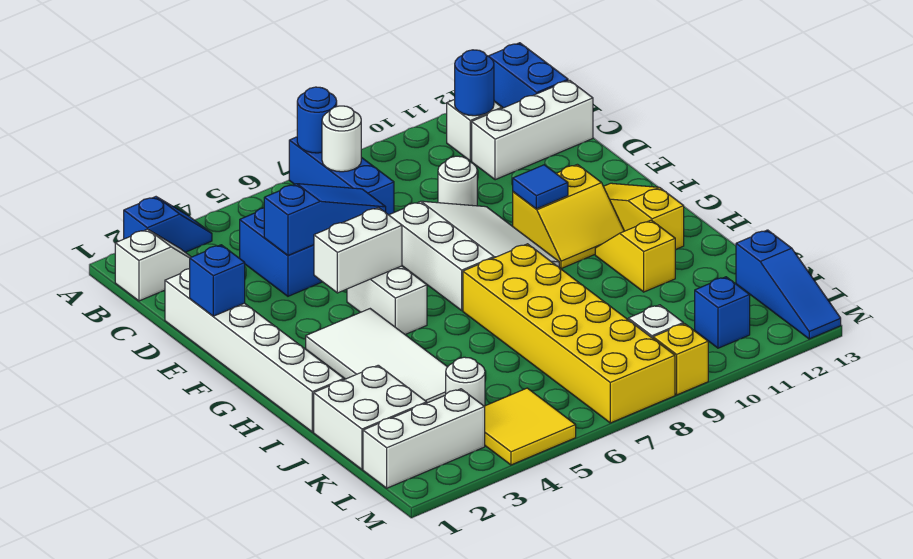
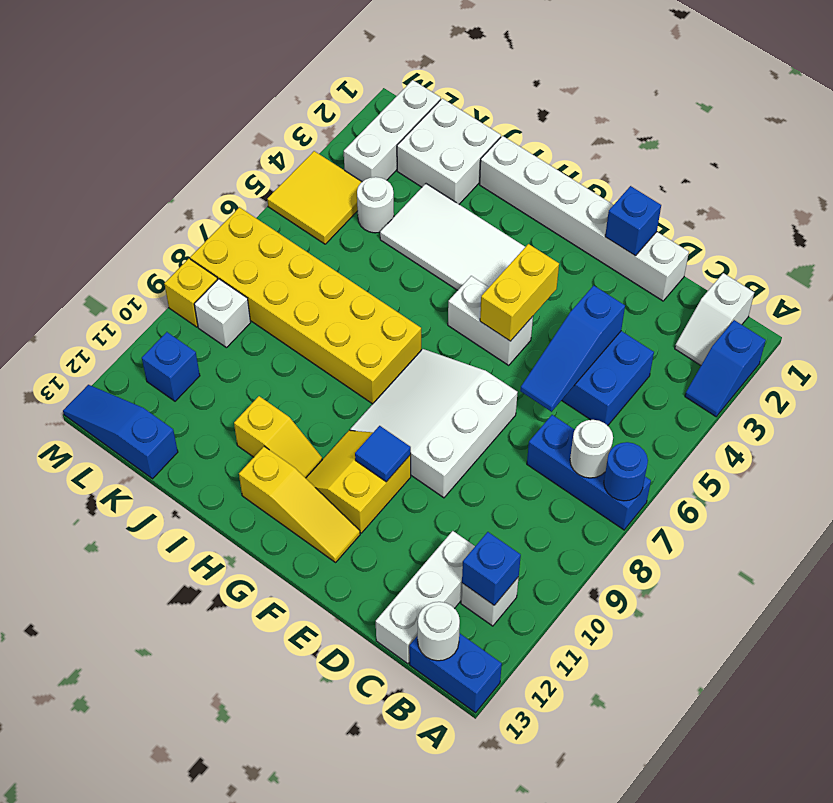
blue 1x1 round brick [455,50,494,116] -> blue 1x1 brick [462,532,521,605]
white 1x1 round brick [438,156,477,206] -> white 1x1 round brick moved to [418,602,460,661]
white 3x3 slope [389,201,559,310] -> white 3x3 slope turned to [350,349,518,498]
white 1x2 brick [314,208,402,293] -> yellow 1x2 brick [480,244,559,341]

